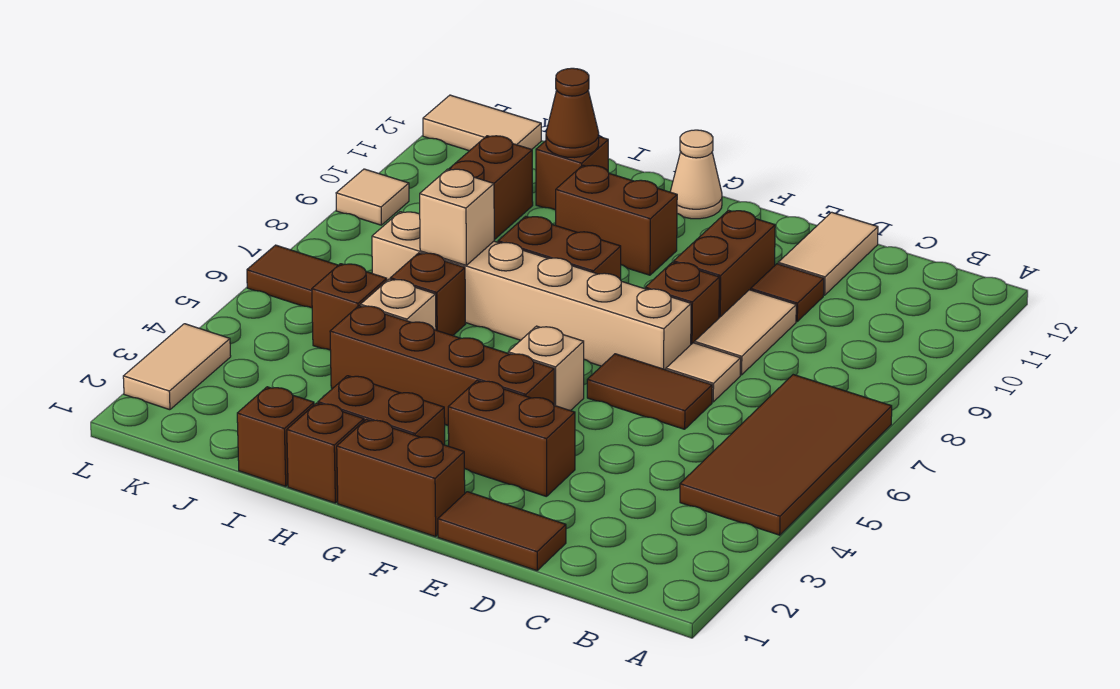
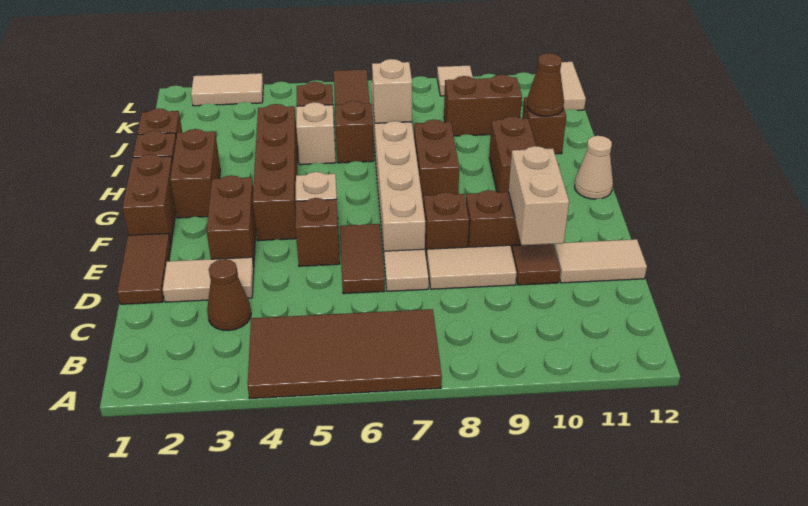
none -> brown 1x1 cone [207,259,251,331]
none -> tan 1x2 tile [163,257,254,302]
none -> tan 1x2 brick [509,146,569,245]
none -> brown 1x1 brick [295,198,340,266]

